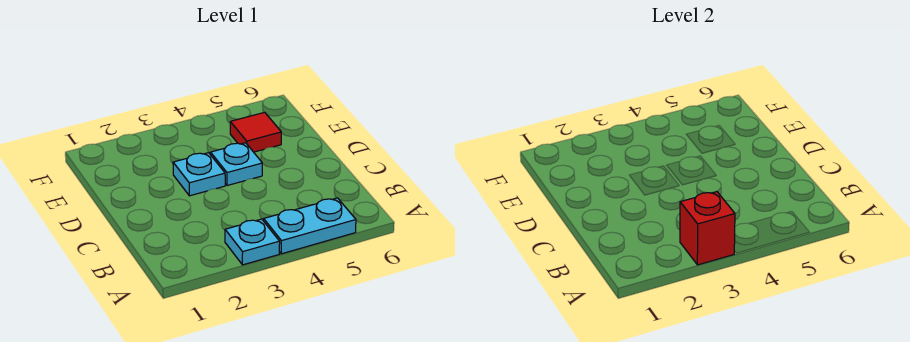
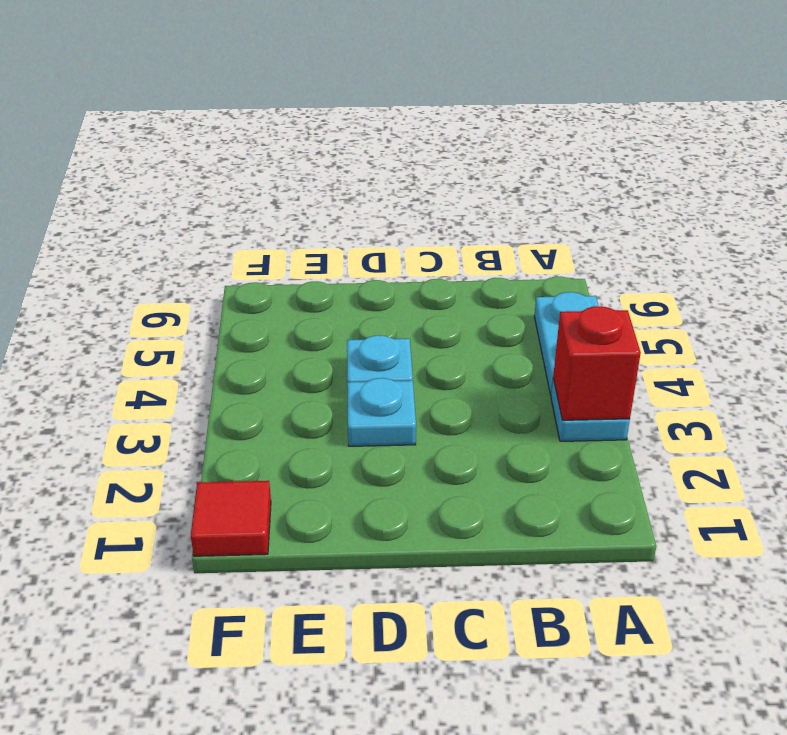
red 1x1 tile [230,112,281,152] -> red 1x1 tile moved to [191,481,271,556]

